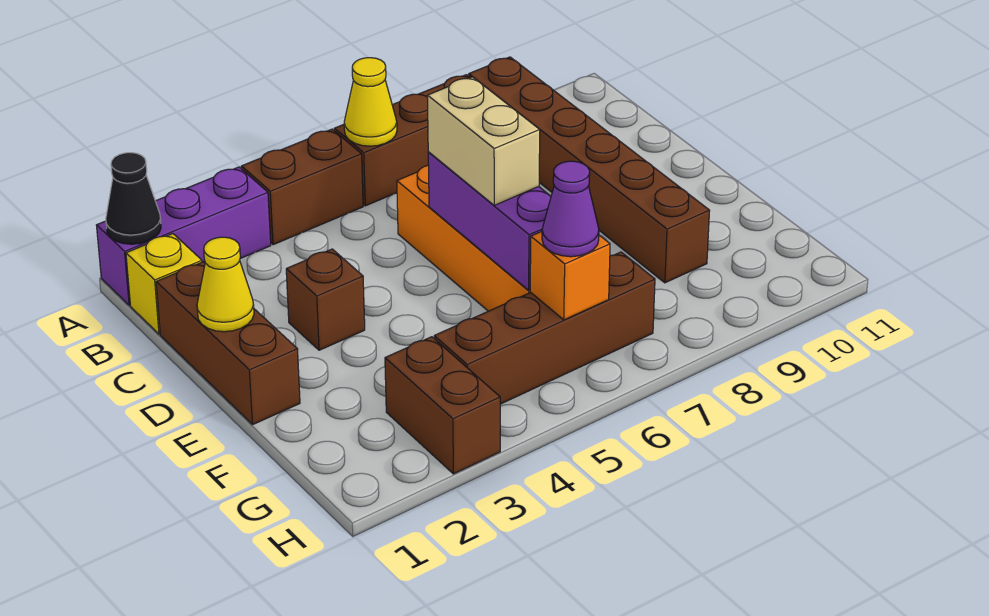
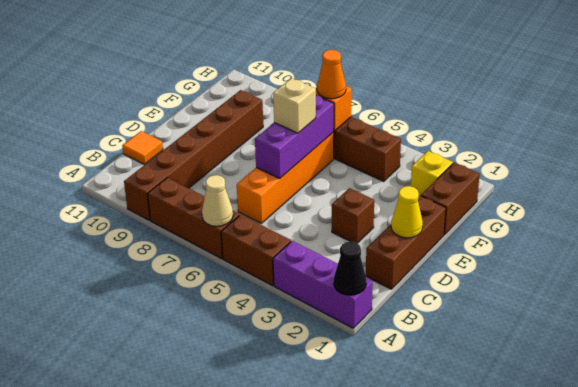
yellow 1x1 cone [344,58,397,146] -> tan 1x1 cone [202,175,233,226]
yellow 1x1 brick [126,234,202,334] -> yellow 1x1 brick moved to [411,151,453,196]
none -> orange 1x1 tile [122,131,163,164]
tan 1x2 brick [427,77,540,205] -> tan 1x1 brick [273,78,316,133]
brown 1x2 brick [385,337,500,474] -> brown 1x2 brick moved to [421,163,480,235]
purple 1x1 cone [542,161,599,257] -> orange 1x1 cone [317,50,346,99]

